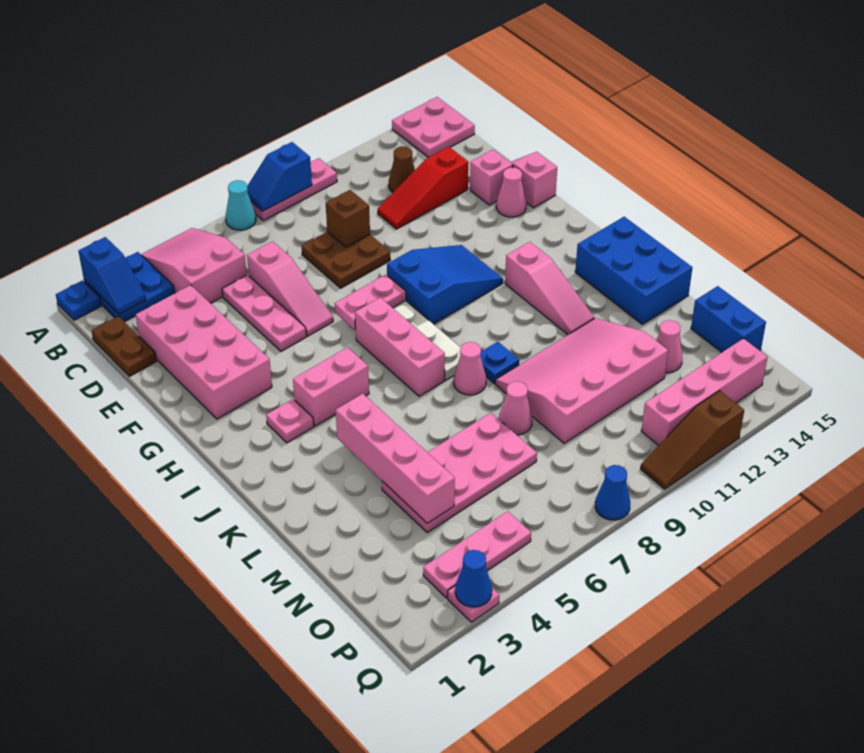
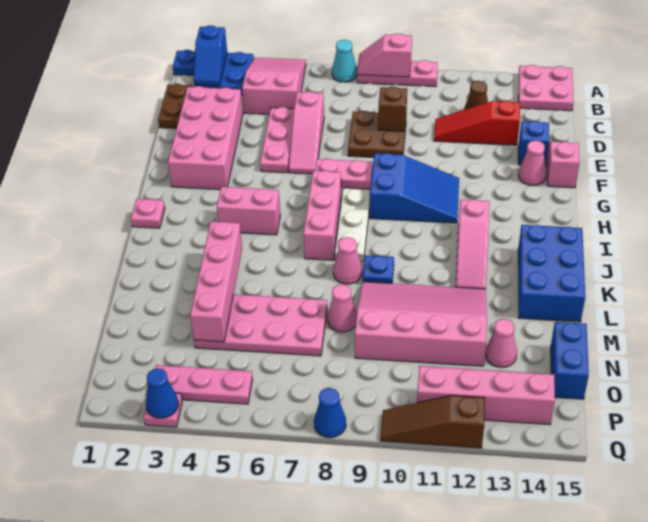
blue 1x2 slope [247,142,312,211] -> pink 1x2 slope [357,33,412,77]
pink 1x1 brick [470,150,513,205] -> blue 1x1 brick [518,121,549,166]
pink 1x1 plate [266,399,314,443] -> pink 1x1 plate moved to [131,199,165,228]

